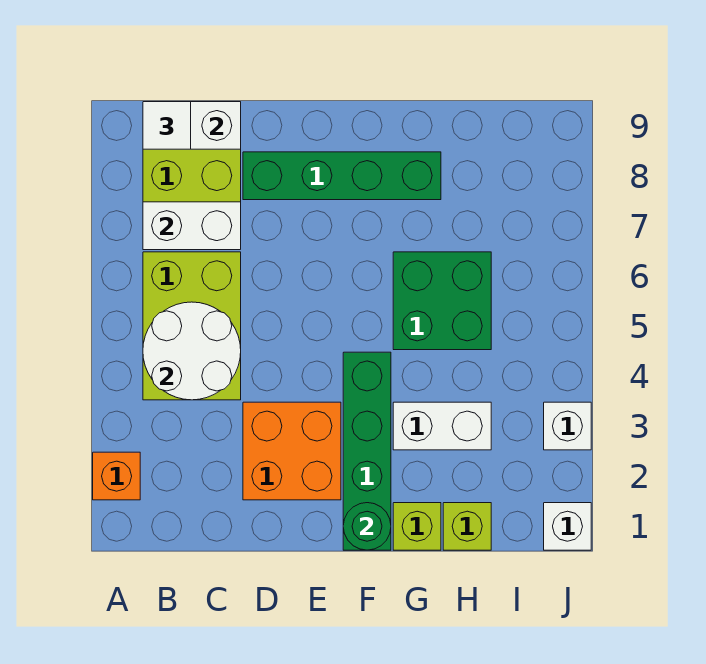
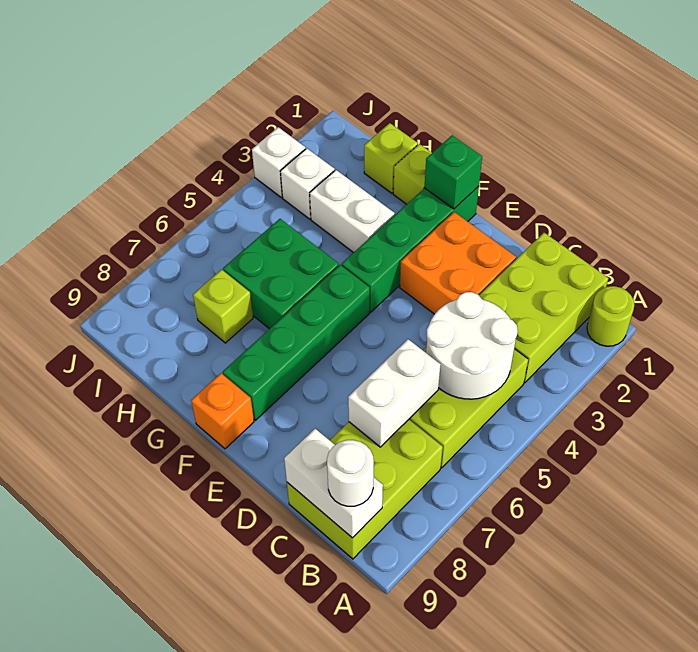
none -> lime 1x1 round brick [587,286,634,346]
orange 1x1 brick [93,452,140,500] -> orange 1x1 brick moved to [191,373,254,449]
none -> lime 2x3 brick [479,233,608,383]
white 1x2 brick [143,202,241,250] -> white 1x2 brick turned to [348,339,441,447]
white 1x1 tile [143,102,191,149] -> white 1x1 round brick [327,440,374,506]
green 1x4 brick [243,152,441,200] -> green 1x4 brick turned to [223,265,370,420]
green 1x1 round brick [343,503,391,550] -> green 1x1 brick [424,135,482,209]
none -> lime 1x1 brick [193,270,253,343]
white 1x1 brick [544,503,591,550] -> white 1x1 brick moved to [280,148,335,219]

